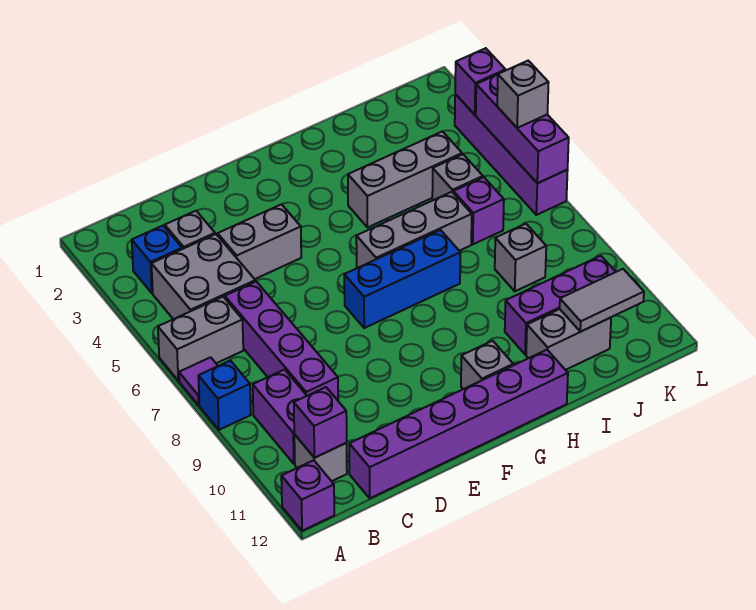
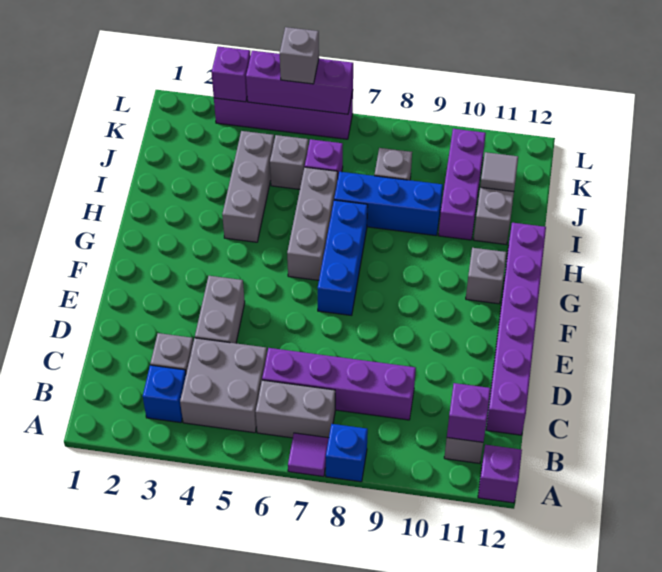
grey 1x2 brick [158,297,243,381] -> grey 1x2 brick turned to [256,380,335,438]
purple 1x2 brick [253,370,307,464] -> none
none -> blue 1x3 brick [334,172,443,236]
grey 1x2 tile [560,269,644,332] -> grey 1x1 tile [480,152,518,192]

